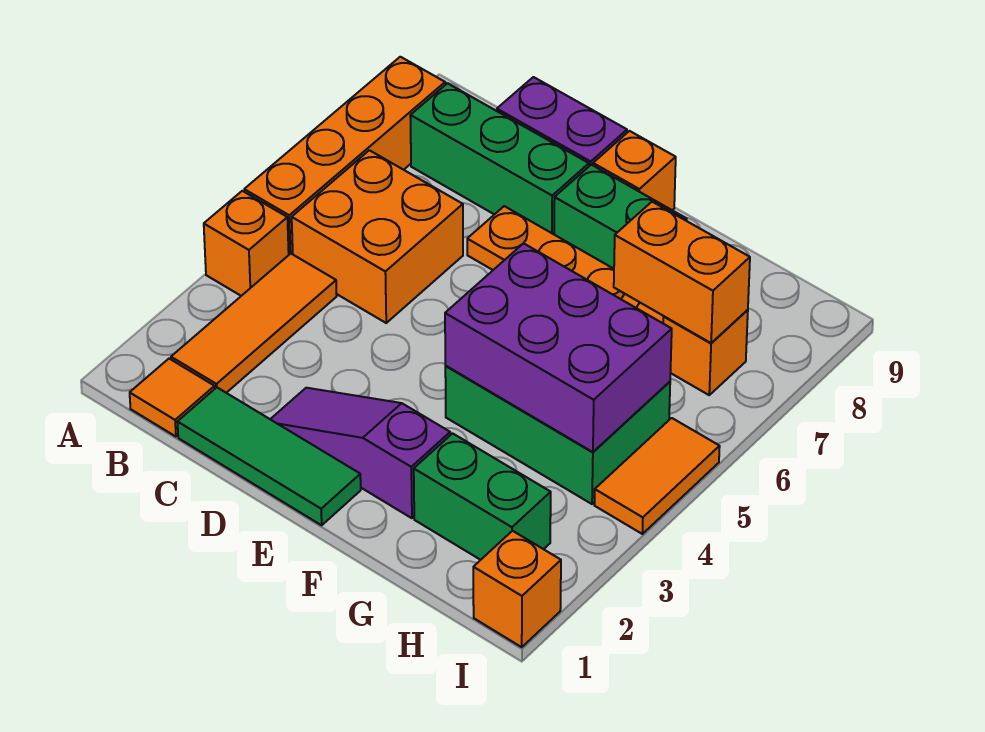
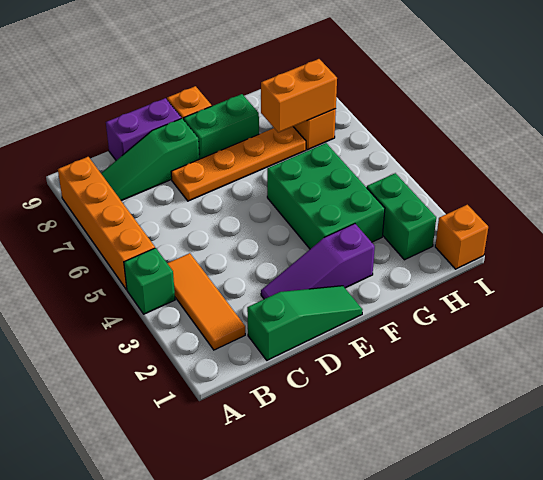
orange 1x1 brick [204,191,289,296] -> green 1x1 brick [124,248,175,314]
orange 1x1 tile [130,359,215,437] -> none
orange 2x2 brick [292,150,463,323] -> none
green 1x3 brick [410,83,589,234] -> green 1x3 slope [101,118,199,201]
green 1x3 tile [178,387,361,525] -> green 1x3 slope [247,286,363,360]
green 2x3 brick [445,366,670,504] -> green 2x3 brick turned to [267,143,385,249]
purple 2x3 brick [445,243,672,452] -> none
green 1x2 brick [414,433,551,560] -> green 1x2 brick turned to [367,173,436,260]
orange 1x2 tile [594,418,720,534] -> none

